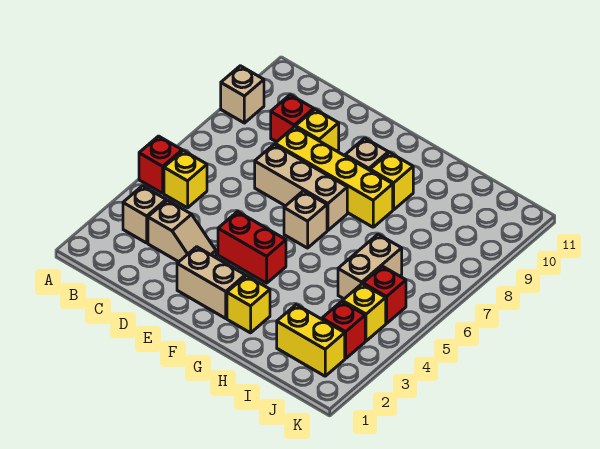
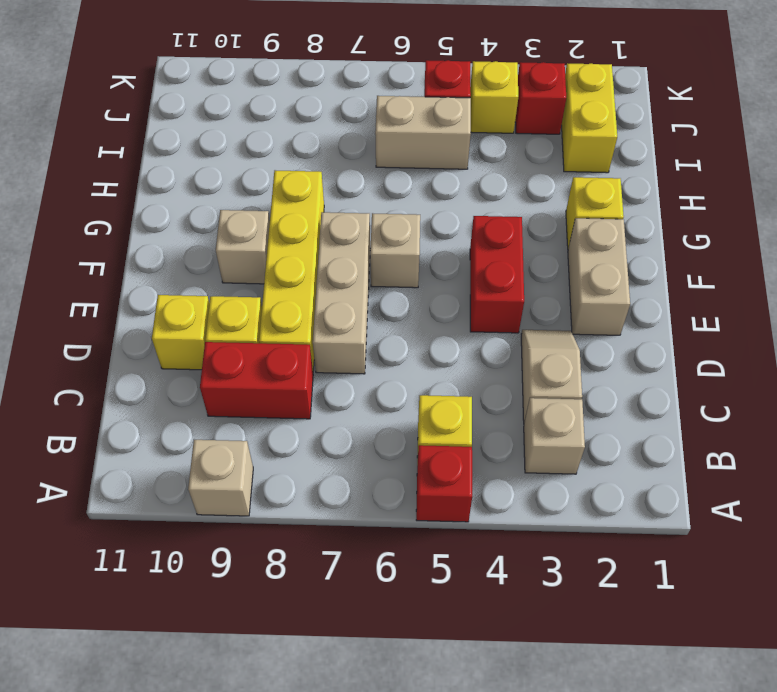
red 1x1 brick [271,95,314,142] -> red 1x2 brick [200,342,313,419]
yellow 1x1 brick [370,153,413,210] -> yellow 1x1 brick moved to [152,295,209,370]

